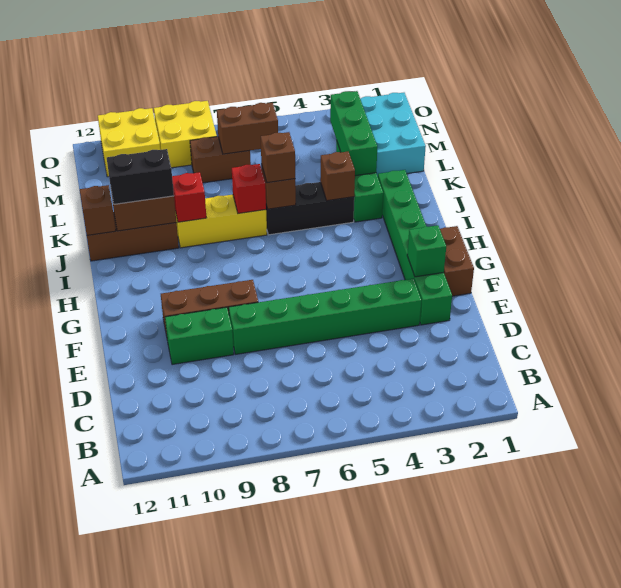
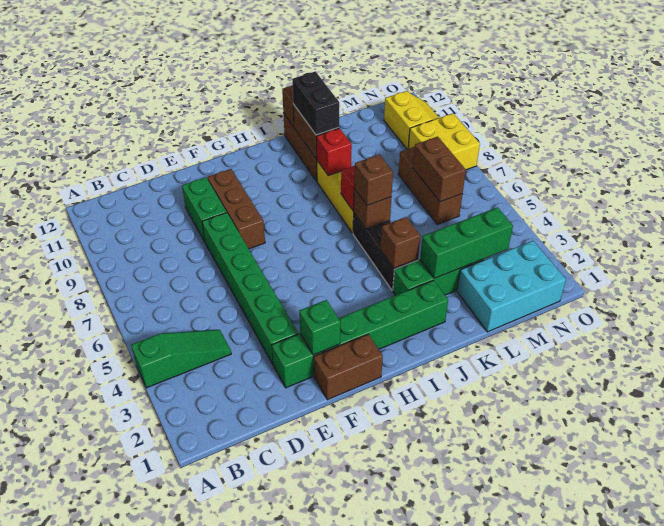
none -> green 1x3 slope [131,330,231,388]
brown 1x2 brick [190,137,251,183] -> brown 1x3 brick [398,147,462,224]
yellow 2x2 brick [98,108,160,177] -> yellow 2x2 slope [384,91,439,149]

